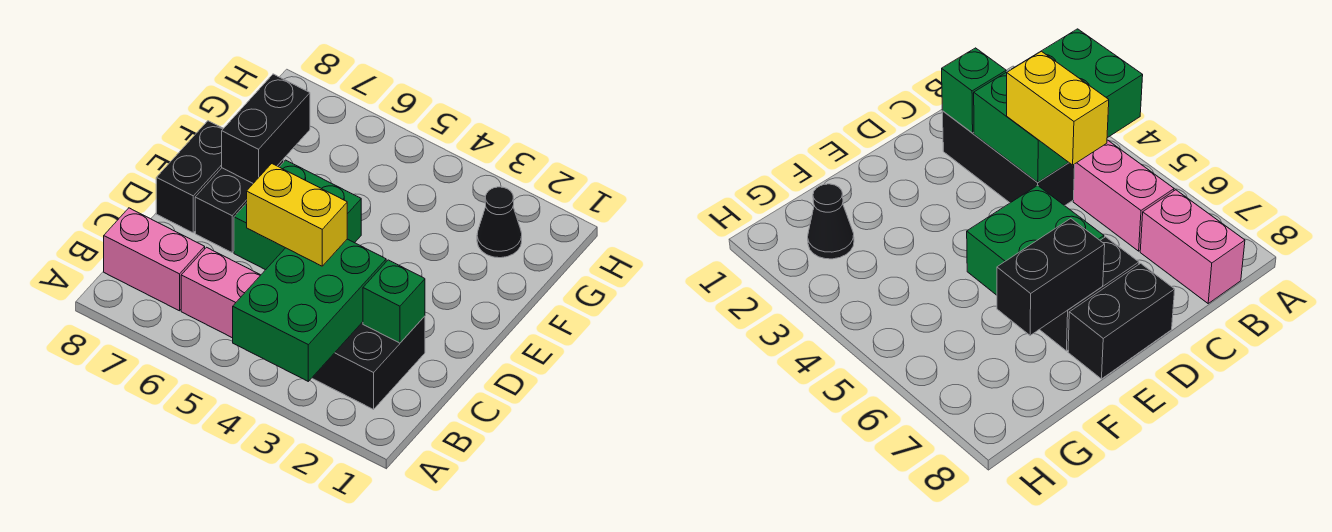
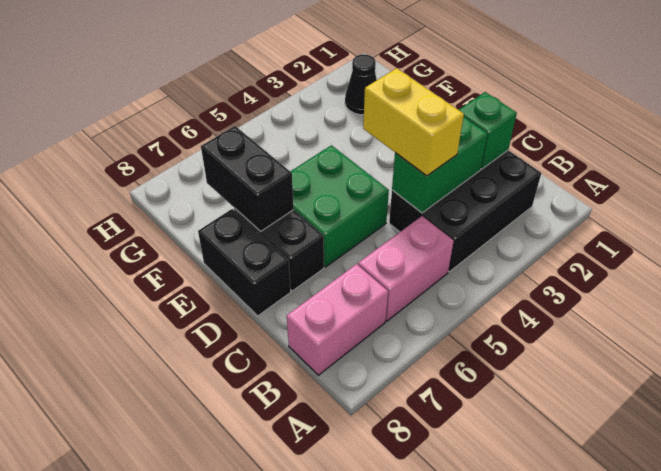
green 2x3 brick [233,239,386,381] -> green 1x2 brick [392,117,488,213]
yellow 1x2 brick [247,164,347,266] -> yellow 1x2 brick turned to [363,68,464,176]

